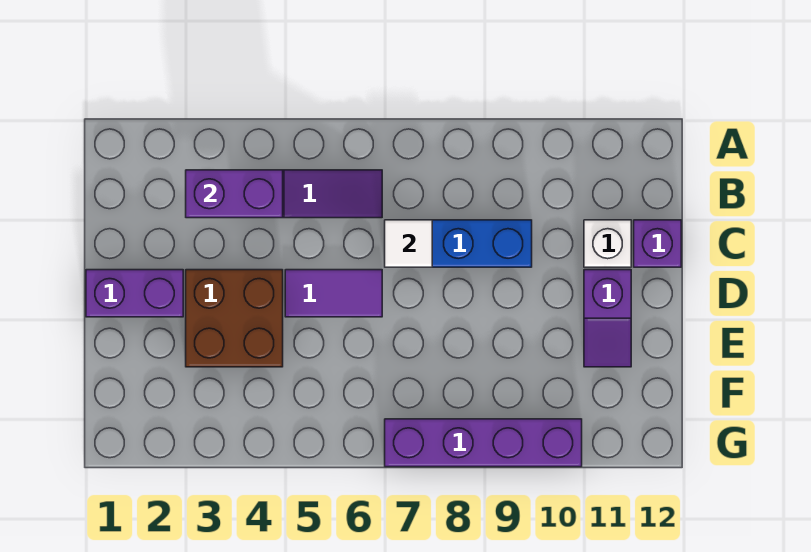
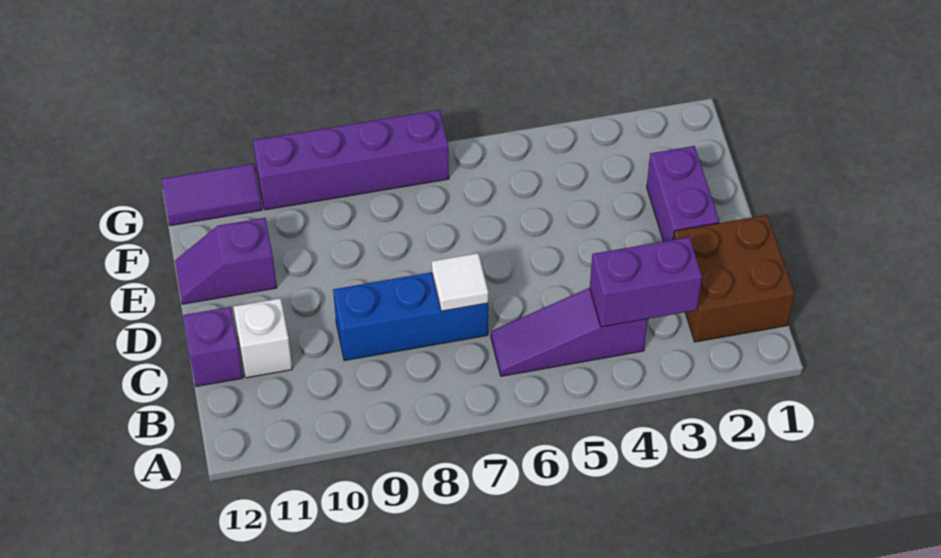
purple 1x2 brick [86,270,183,317] -> purple 1x2 brick turned to [647,146,719,241]
brown 2x2 brick [186,270,283,367] -> brown 2x2 brick moved to [673,215,794,342]
purple 1x2 tile [285,270,382,317] -> purple 1x2 tile moved to [162,164,262,226]
purple 1x2 slope [584,270,631,367] -> purple 1x2 slope turned to [175,218,277,304]

